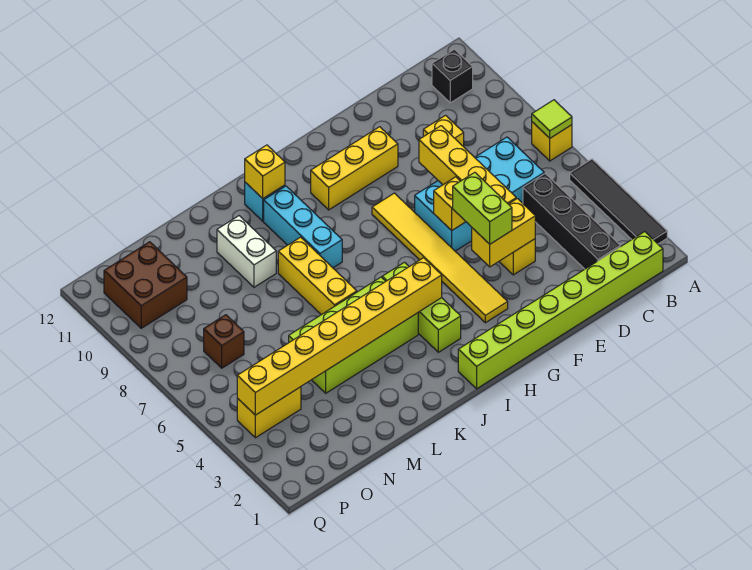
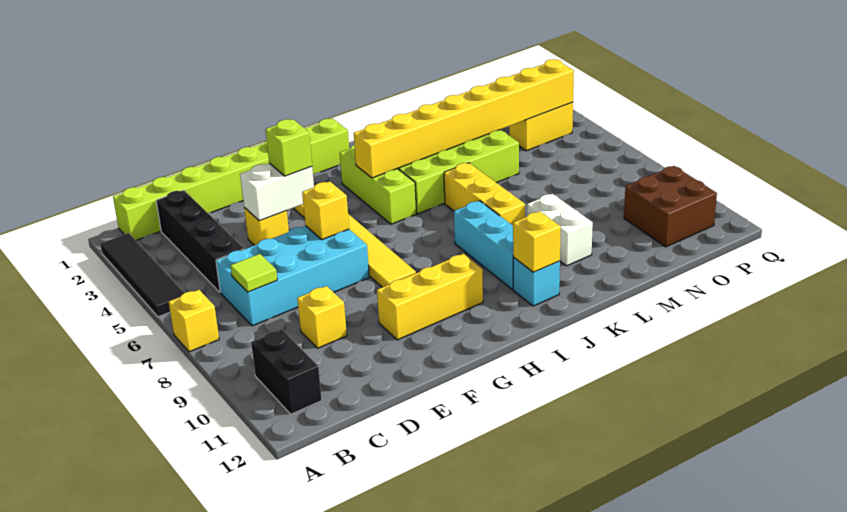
lime 1x1 tile [532,100,572,138] -> lime 1x1 tile moved to [231,254,277,292]
black 1x1 brick [432,49,473,103] -> black 1x2 brick [251,329,322,414]
yellow 1x2 brick [472,199,535,267] -> white 1x2 brick [240,163,314,221]
yellow 1x4 brick [419,126,516,204] -> none
lime 1x2 brick [453,172,512,244] -> lime 1x1 brick [266,119,312,176]
brown 1x1 brick [204,315,244,368] -> none

